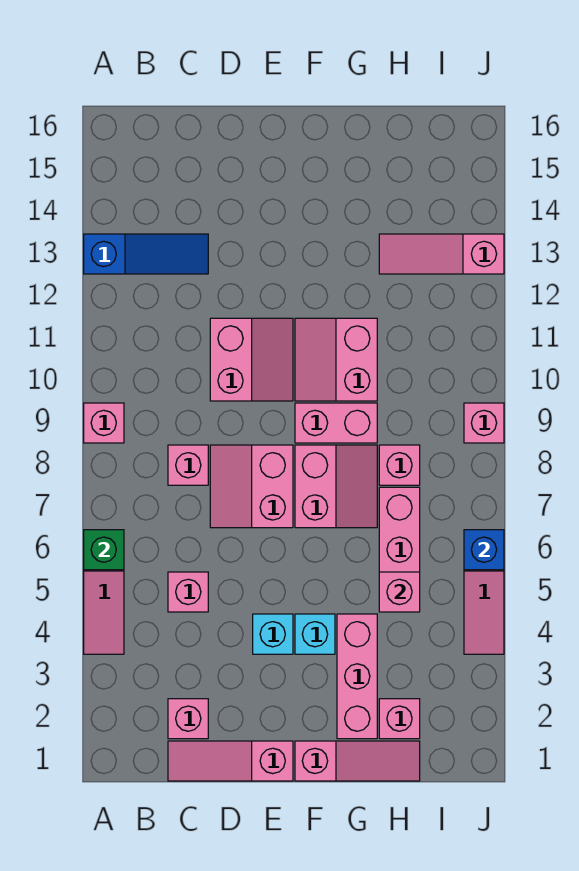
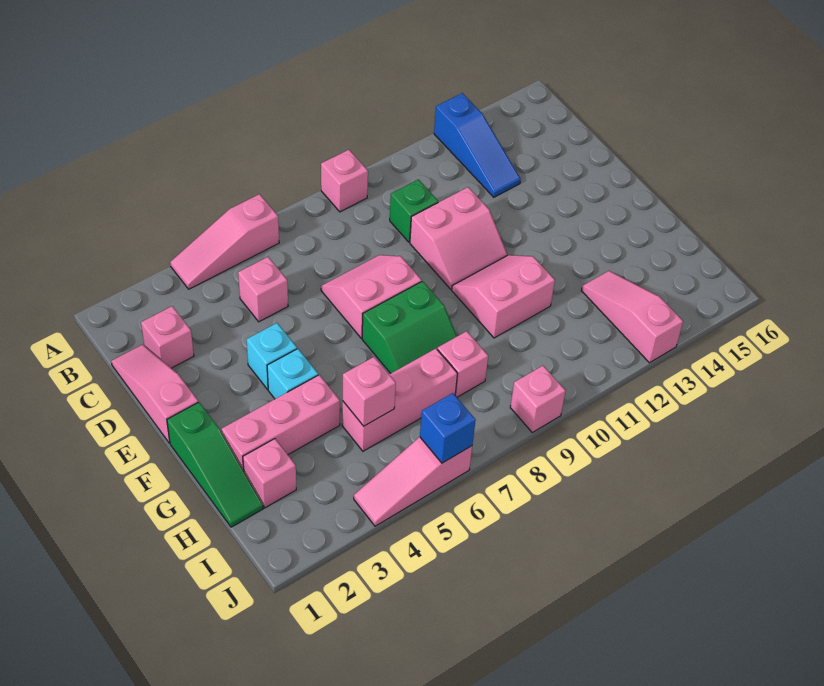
green 1x1 brick [84,530,124,570] -> green 1x1 brick moved to [390,179,438,242]
pink 1x1 brick [168,445,208,485] -> none
pink 1x3 slope [295,741,420,781] -> green 1x3 slope [167,402,263,527]
pink 2x2 slope [295,445,377,528] -> green 2x2 slope [362,281,457,373]
pink 1x2 brick [295,403,377,443] -> none

